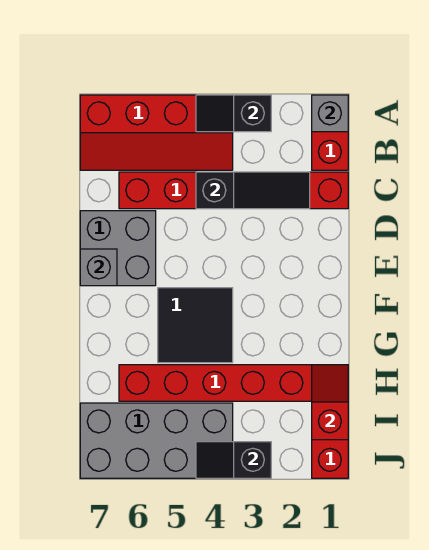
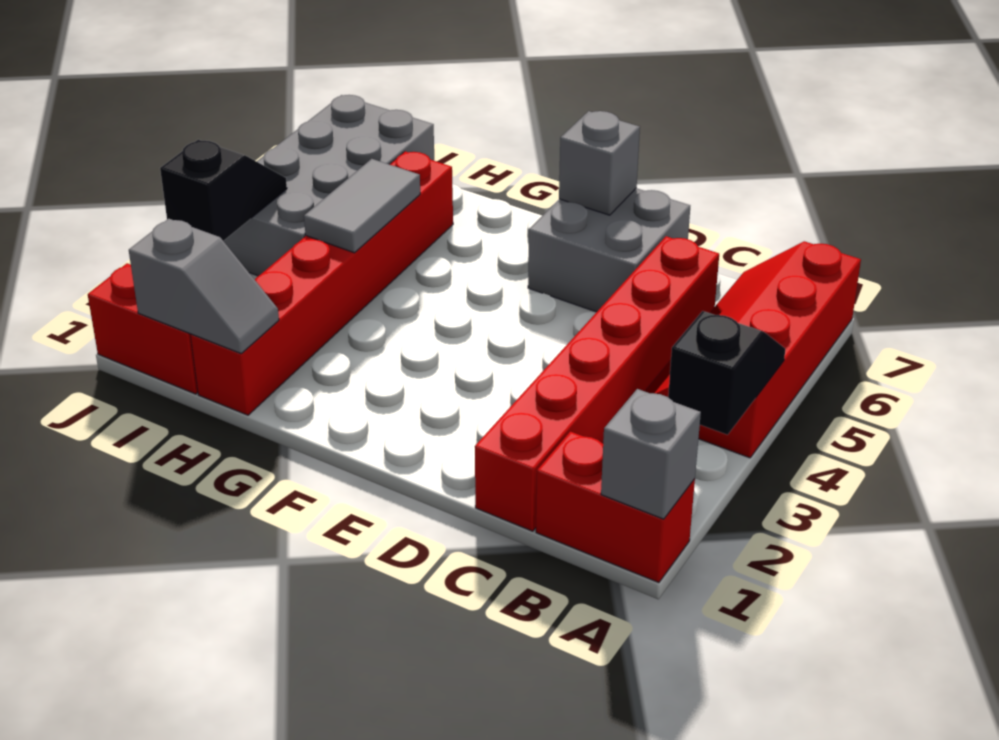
black 1x3 slope [196,172,310,209] -> none
black 2x2 tile [158,288,233,363] -> none
red 1x2 slope [312,365,348,440] -> grey 1x2 slope [129,219,279,353]
none -> grey 1x2 tile [304,159,420,253]

